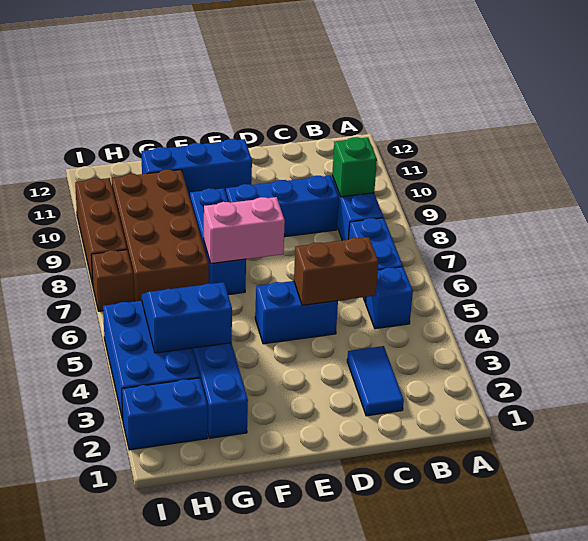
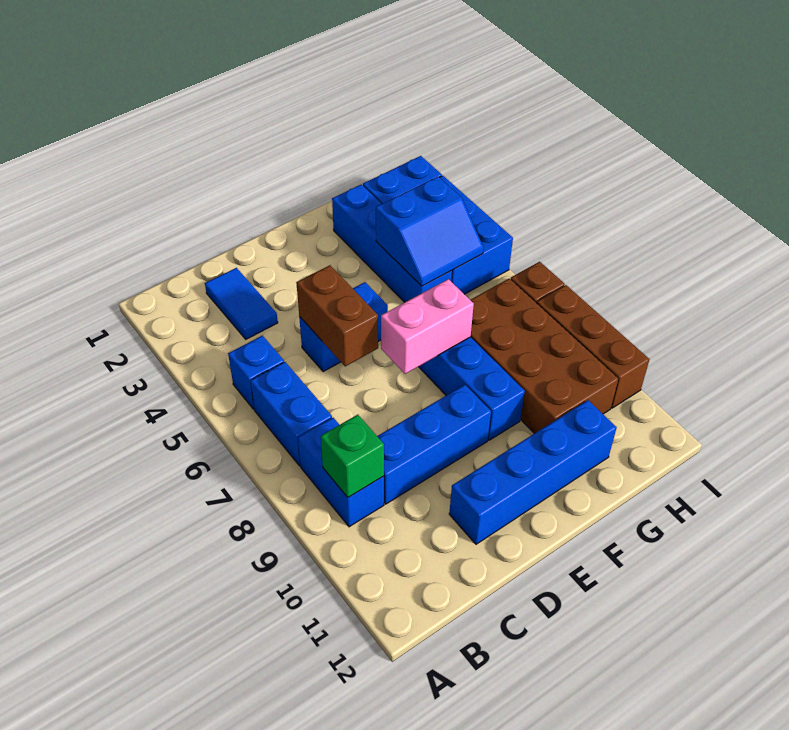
brown 1x2 brick [294,237,378,305] -> brown 1x2 brick turned to [296,265,378,366]
blue 1x3 brick [141,139,252,197] -> blue 1x4 brick [449,400,617,544]

